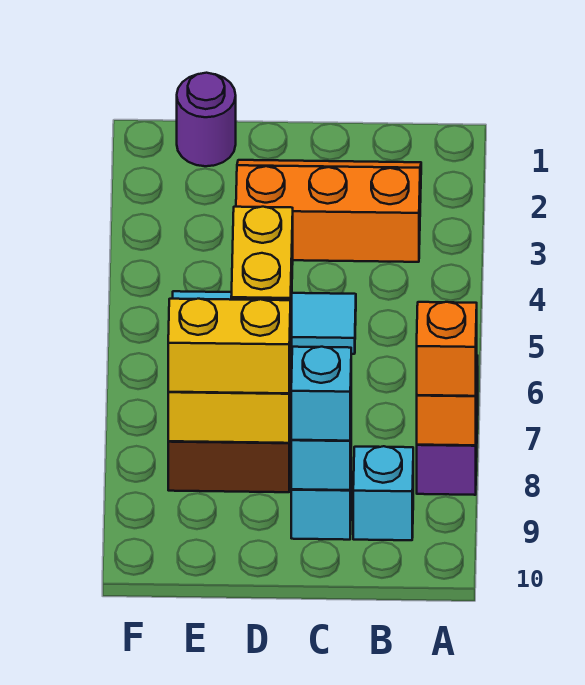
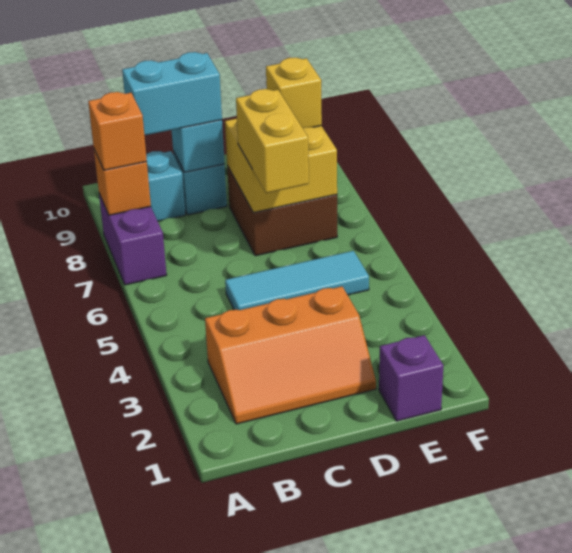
cyan 1x1 brick [291,347,351,441] -> cyan 1x2 brick [122,52,222,135]
yellow 1x2 brick [168,299,290,393] -> yellow 1x1 brick [266,57,322,128]
purple 1x1 round brick [177,73,236,166] -> purple 1x1 brick [379,335,444,421]

